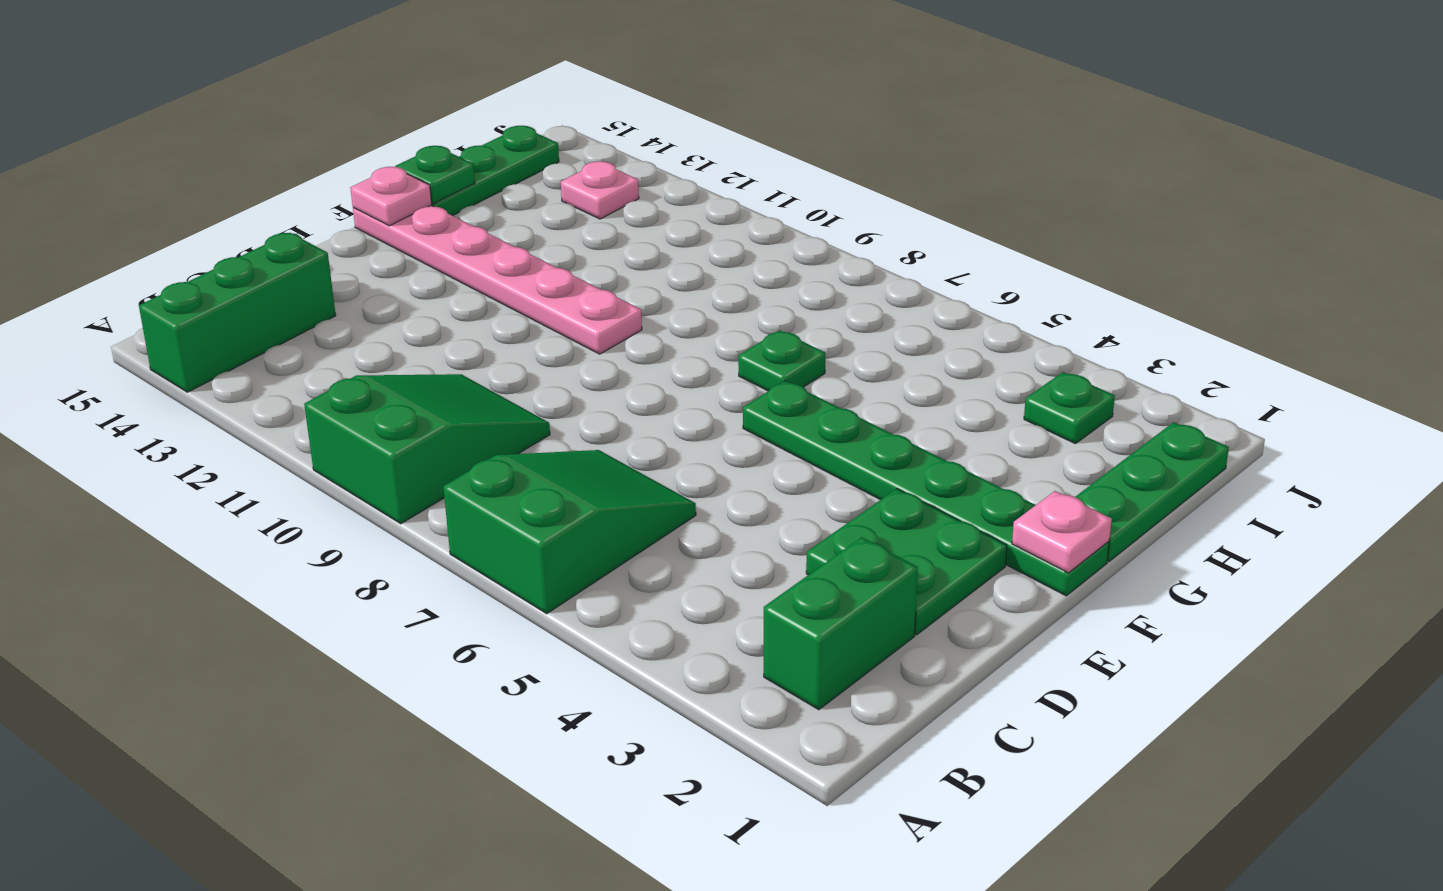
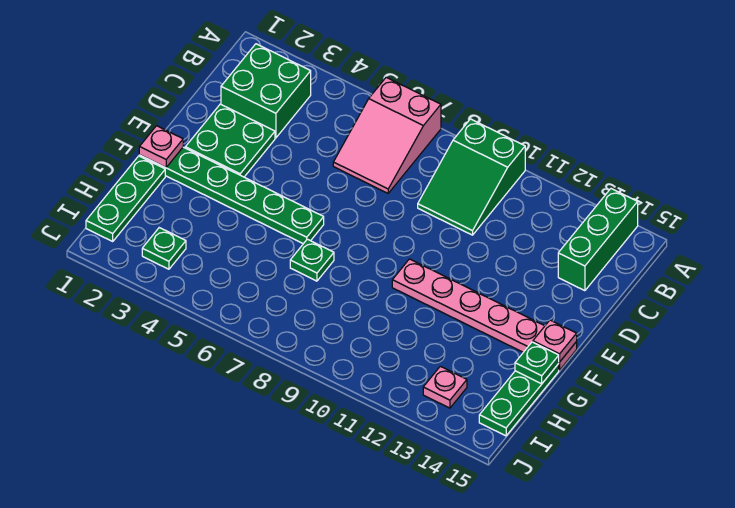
green 2x3 slope [443,450,696,614] -> pink 2x3 slope [333,77,441,193]
green 1x2 brick [764,537,918,710] -> green 2x2 brick [221,44,311,138]

